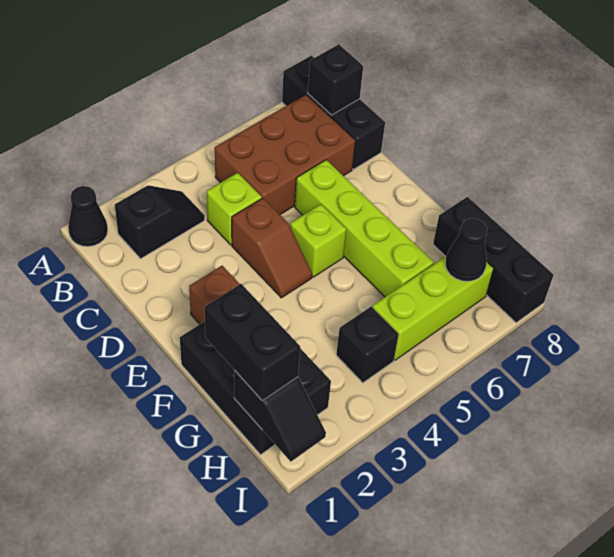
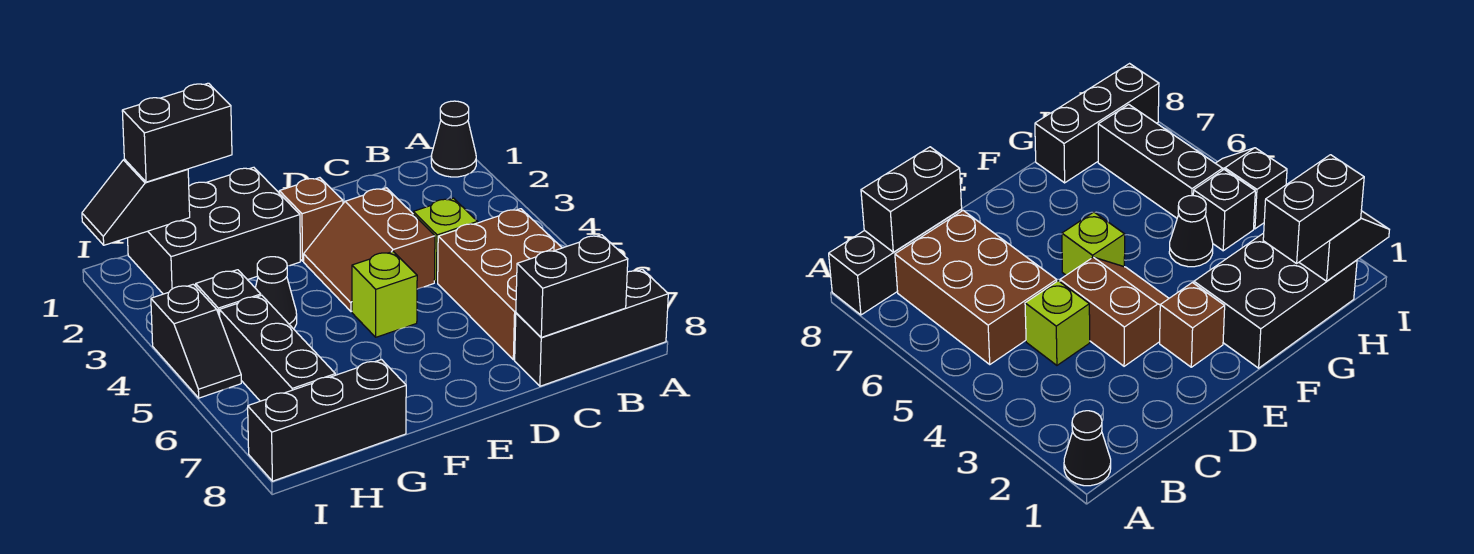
black 1x2 slope [115,185,205,259] -> black 1x2 slope moved to [151,284,241,398]
black 1x1 brick [308,44,363,115] -> black 1x2 brick [516,235,628,337]
brown 1x2 slope [232,198,312,298] -> brown 2x2 slope [304,188,435,312]
lime 1x4 brick [295,160,434,297] -> none
lime 1x3 brick [372,256,494,360] -> black 1x3 brick [219,295,335,401]
black 1x1 cone [445,218,487,281] -> black 1x1 cone moved to [255,257,297,329]

